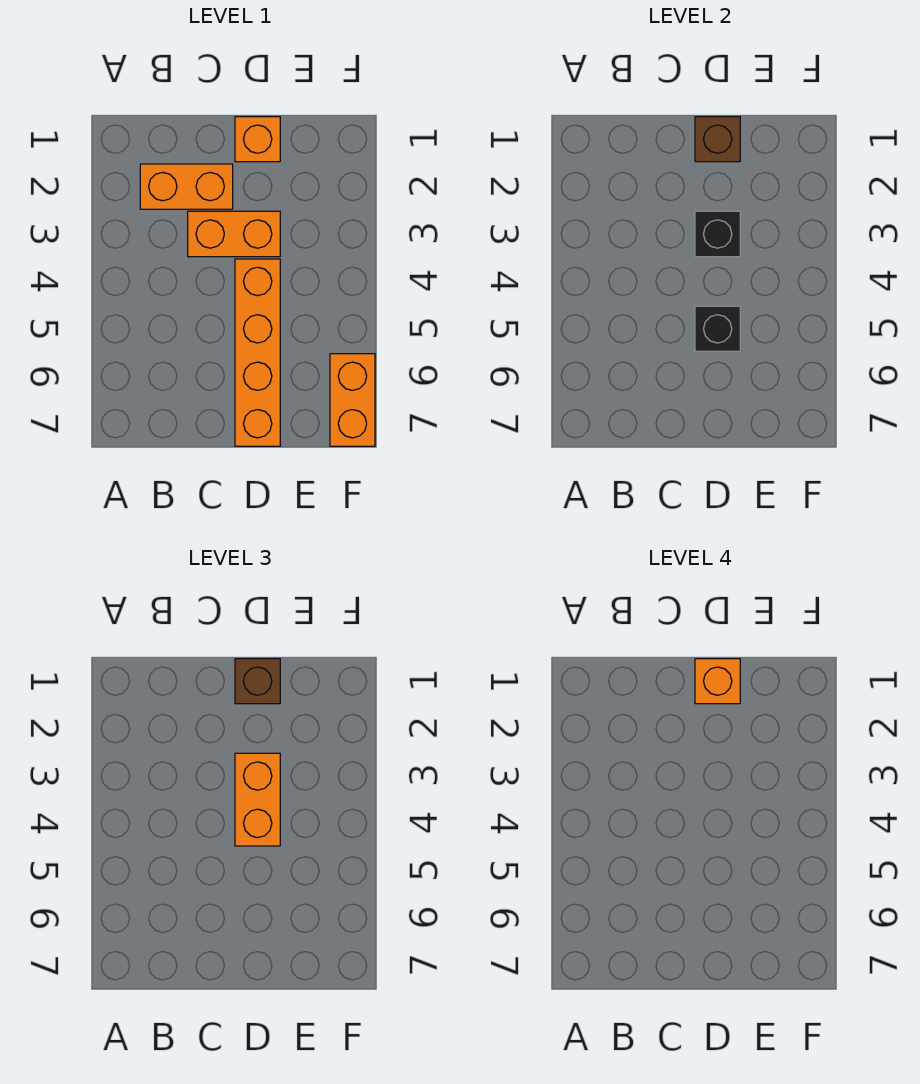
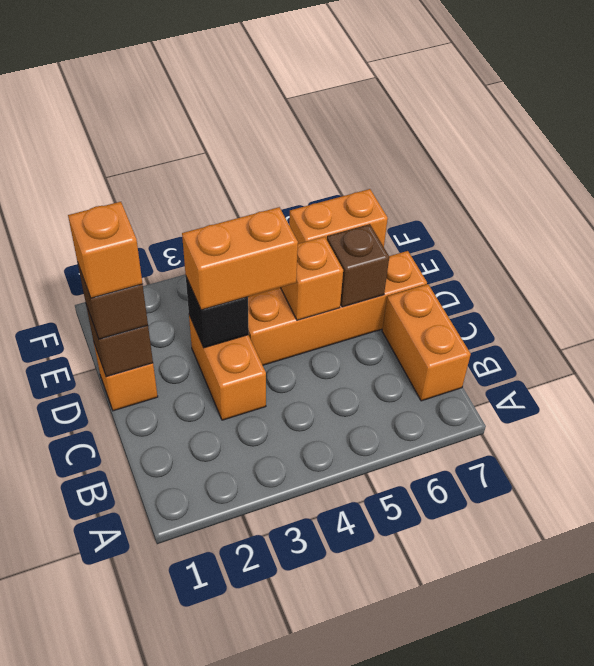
orange 1x2 brick [140,164,233,209] -> orange 1x2 brick moved to [382,284,471,401]
black 1x1 brick [695,306,740,351] -> orange 1x1 brick [281,237,343,320]
none -> brown 1x1 brick [327,224,389,307]

